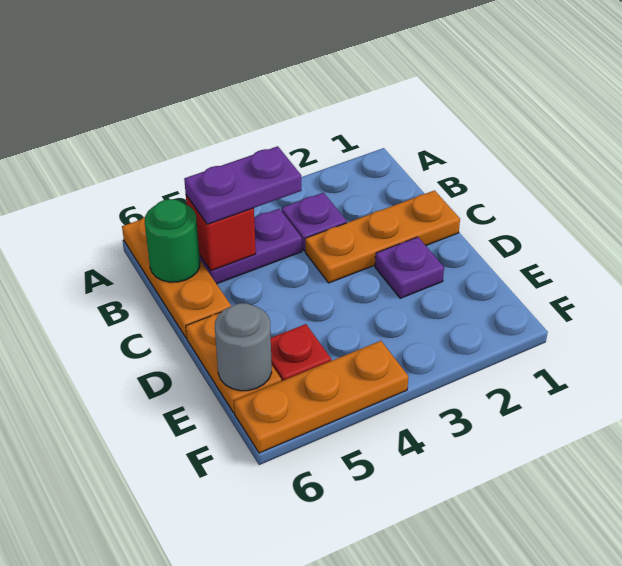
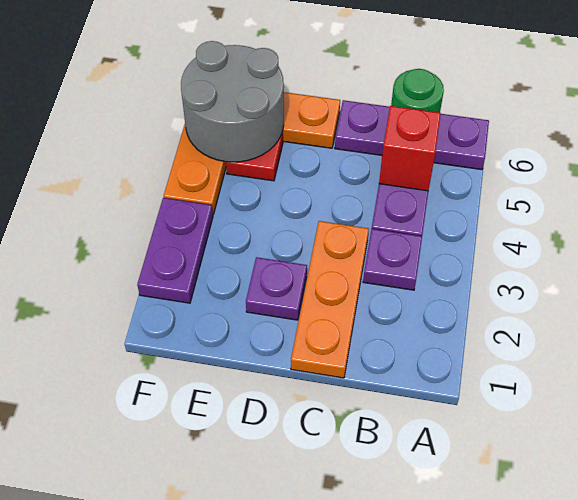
orange 1x3 plate [122,217,231,338] -> purple 1x3 plate [335,100,489,170]
purple 1x2 plate [184,146,302,224] -> purple 1x2 plate moved to [137,198,213,303]
grey 1x1 round brick [215,303,272,391] -> grey 2x2 round brick [181,41,284,162]

